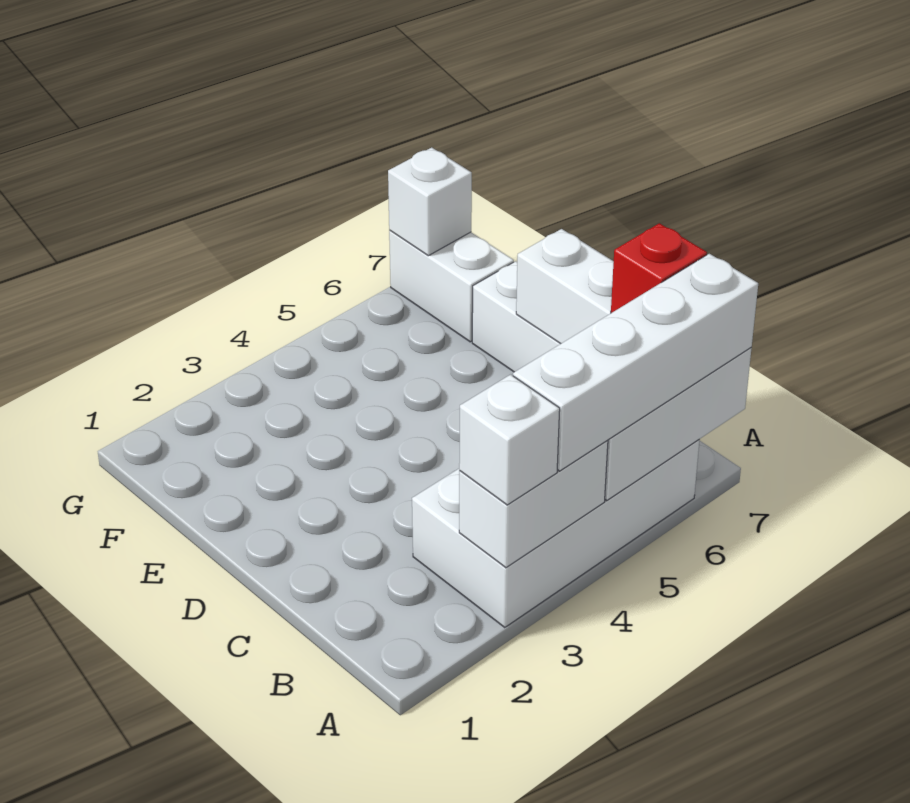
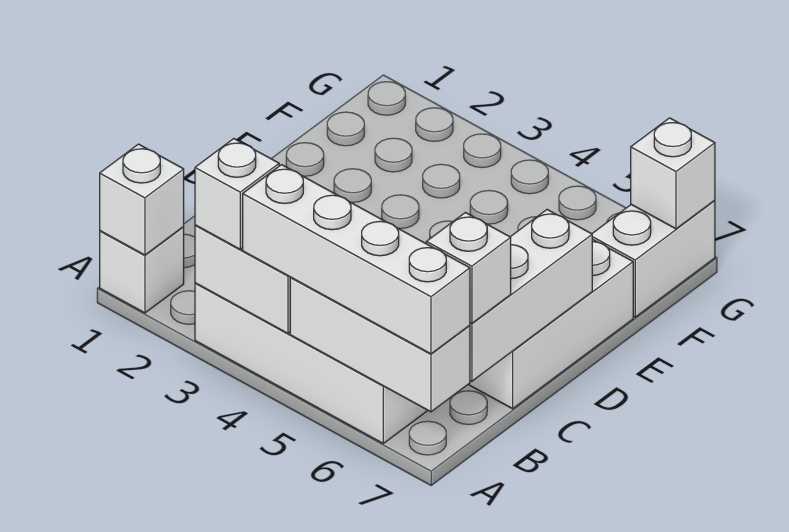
none -> white 1x1 brick [100,227,184,313]
none -> white 1x1 brick [100,144,184,255]
red 1x1 brick [611,223,707,313] -> white 1x1 brick [426,213,511,323]

